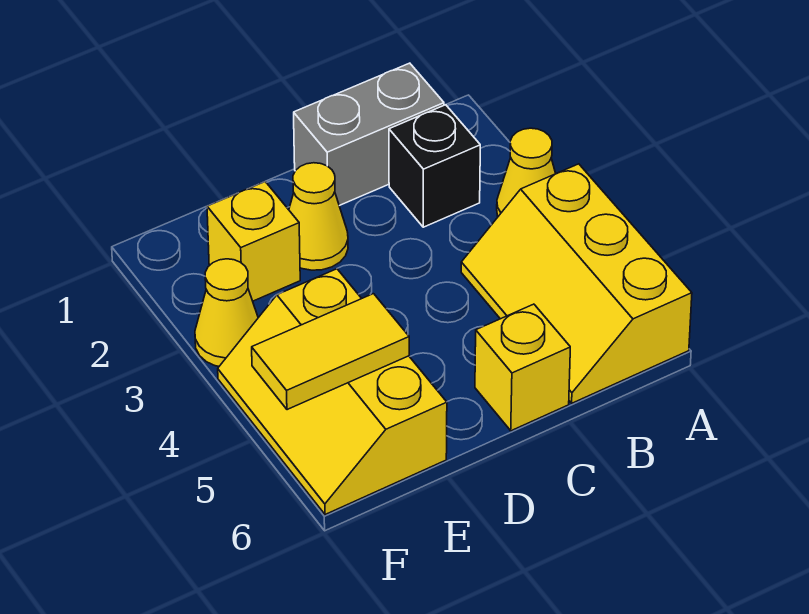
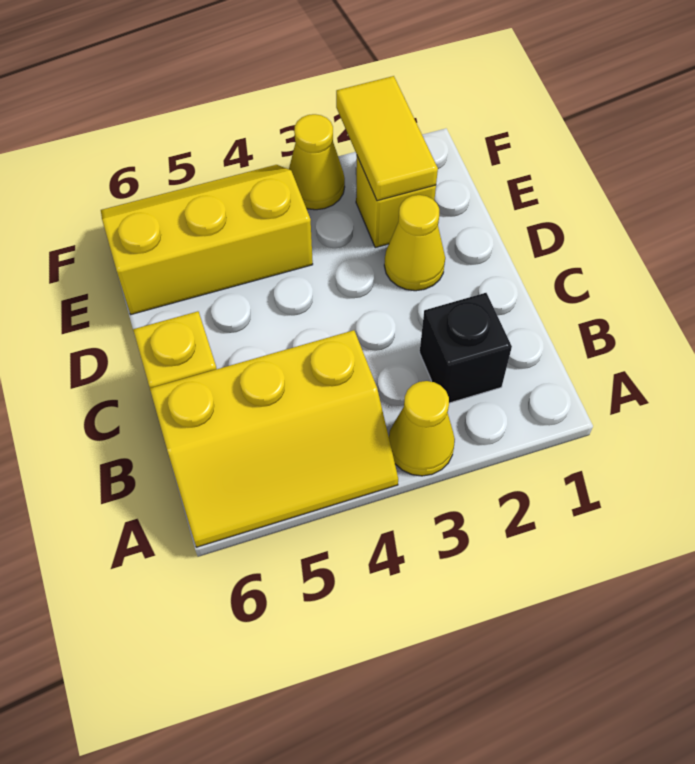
yellow 2x3 slope [461,164,692,403] -> yellow 2x3 slope turned to [150,330,398,547]
grey 1x2 brick [294,63,444,206] -> none
yellow 1x2 tile [252,294,409,410] -> yellow 1x2 tile moved to [336,76,438,201]

